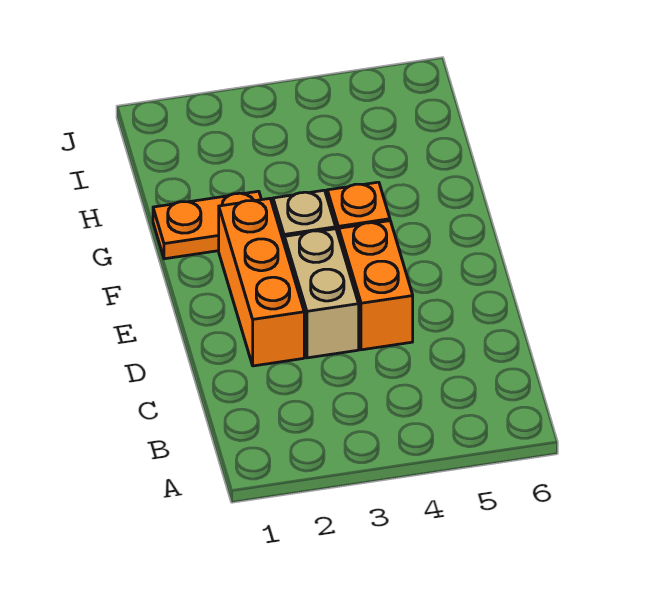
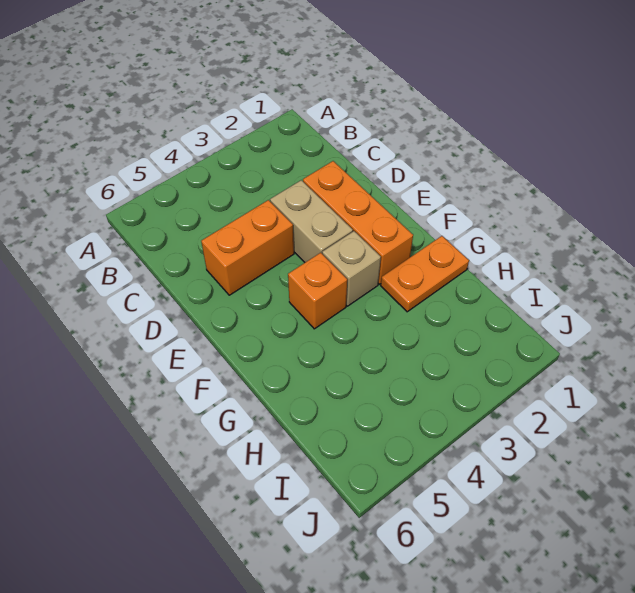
orange 1x2 brick [339,221,413,350] -> orange 1x2 brick turned to [201,200,294,295]

